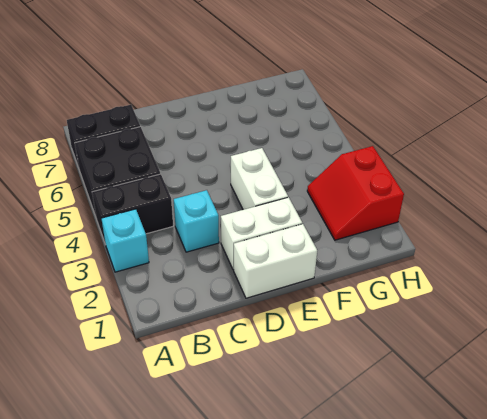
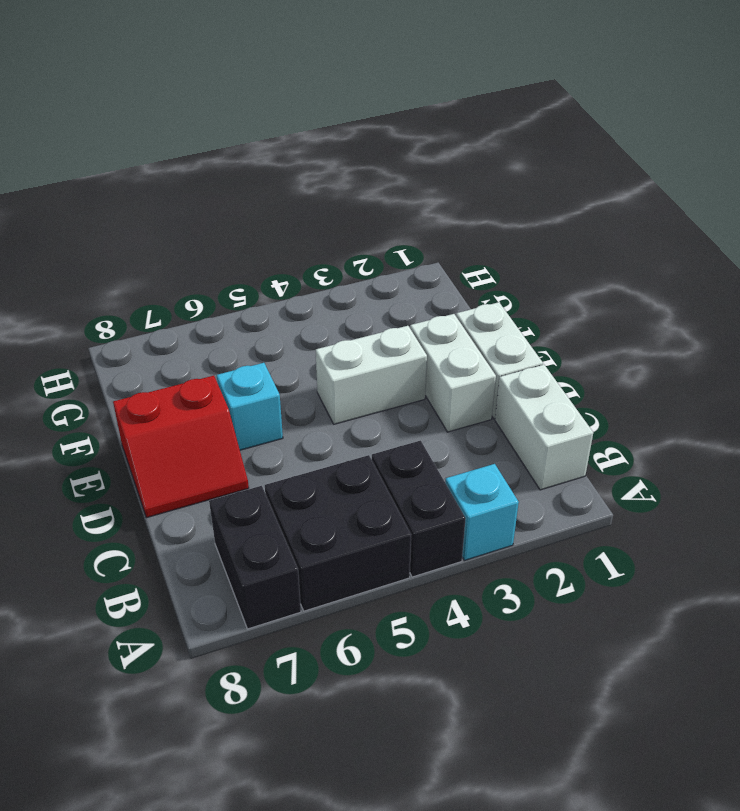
none -> white 1x2 brick [495,365,593,490]
cyan 1x1 brick [174,190,219,252] -> cyan 1x1 brick moved to [217,363,283,450]
red 2x2 slope [307,146,404,240] -> red 2x2 slope moved to [113,376,249,518]

